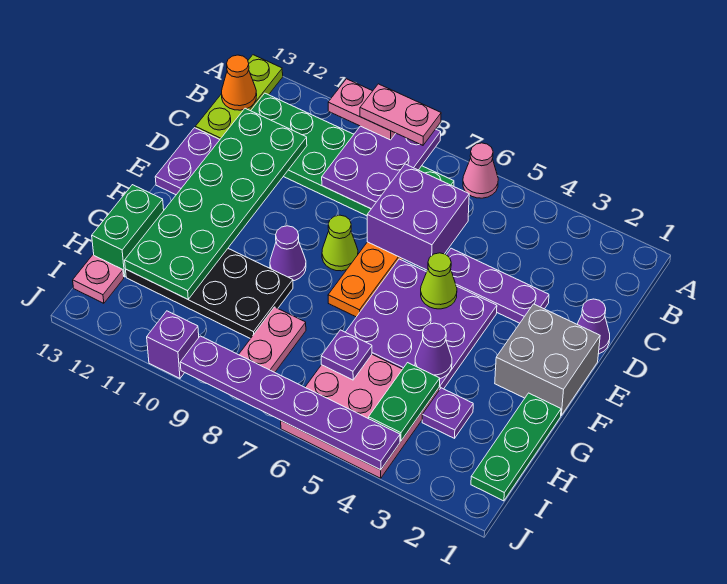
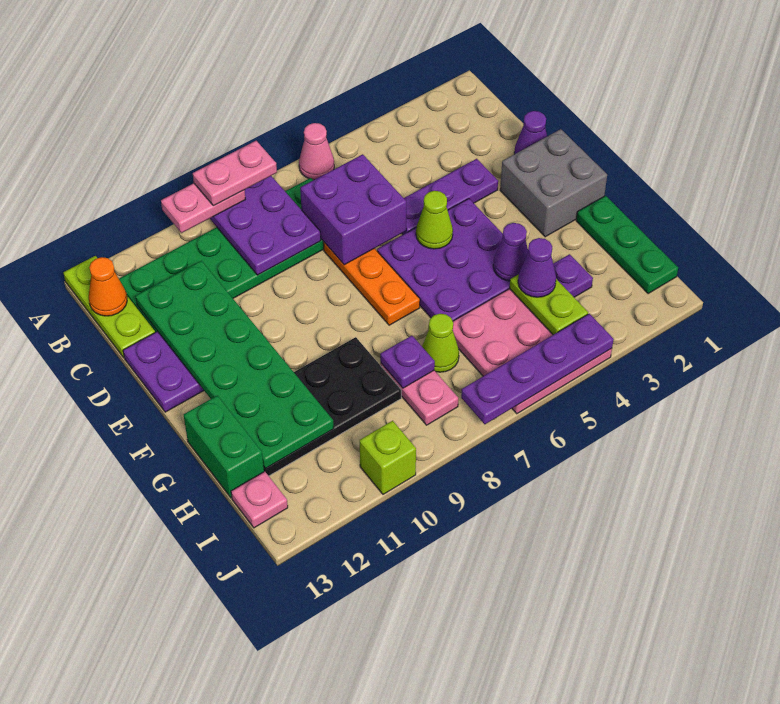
lime 1x1 cone [322,215,358,271] -> lime 1x1 cone moved to [422,314,459,372]
purple 1x1 cone [270,226,306,281] -> purple 1x1 cone moved to [518,238,556,297]
green 1x2 plate [369,363,440,441] -> lime 1x2 plate [509,274,588,335]
purple 1x1 plate [321,330,372,380] -> purple 1x1 plate moved to [380,336,435,388]
purple 1x6 plate [180,336,400,470] -> purple 1x4 plate [461,314,614,424]
purple 1x1 brick [147,311,199,378] -> lime 1x1 brick [360,421,416,494]

